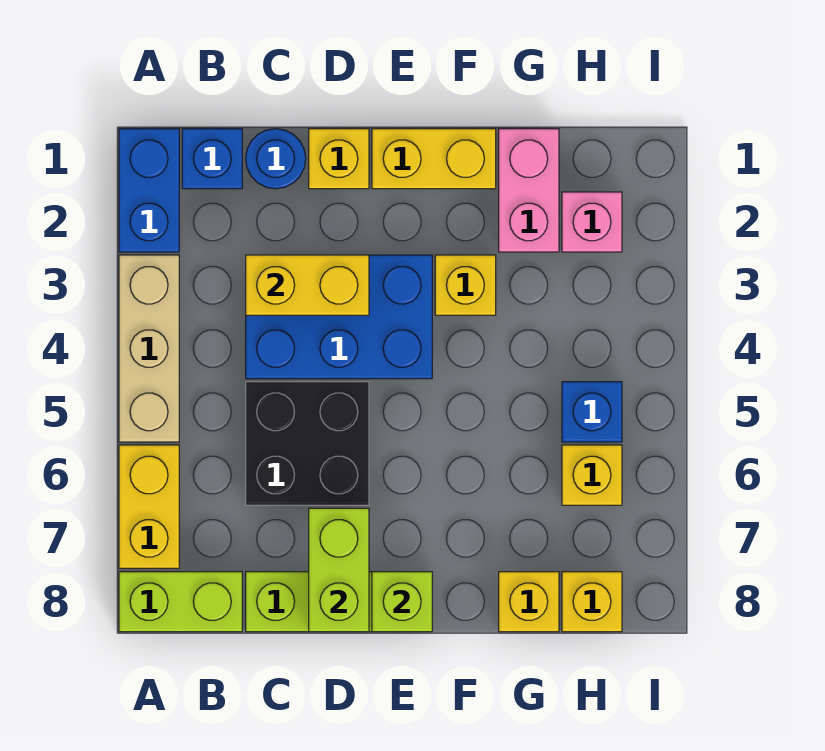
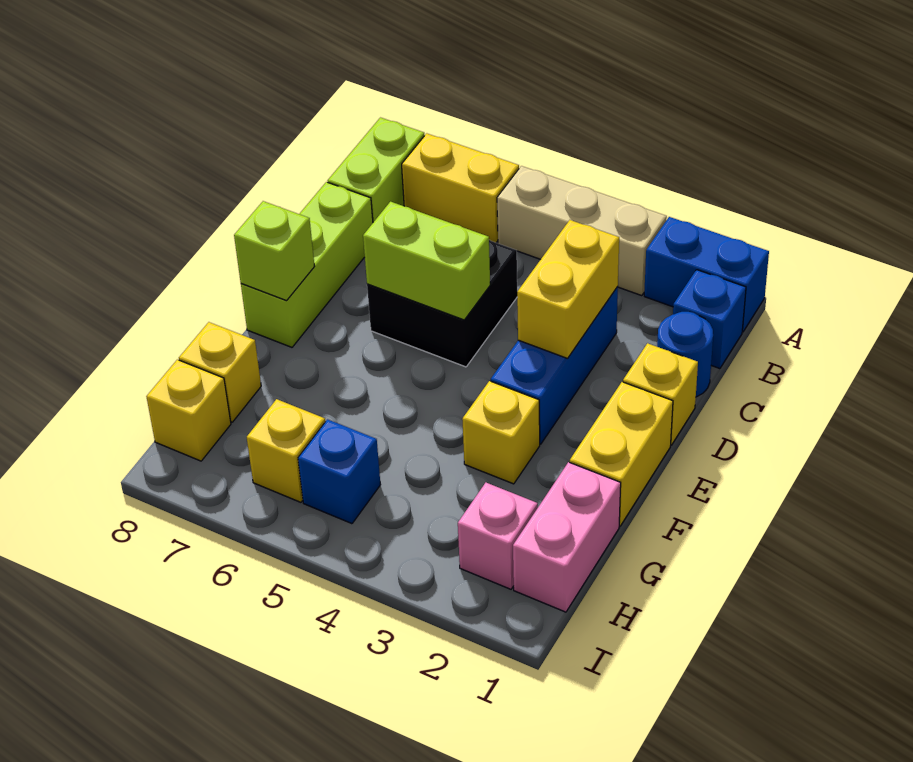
blue 2x3 brick [246,255,432,379] -> blue 1x3 brick [491,287,618,444]
lime 1x2 brick [309,508,369,632] -> lime 1x2 brick moved to [363,202,490,320]
pink 1x2 brick [499,129,559,252] -> pink 1x2 brick turned to [513,462,621,612]

